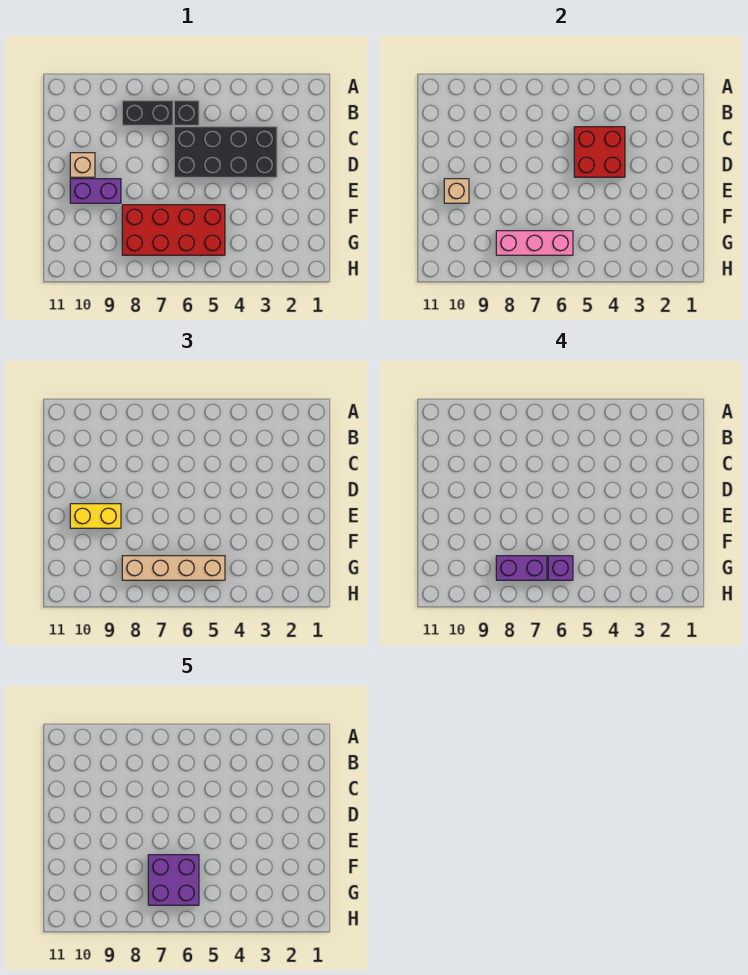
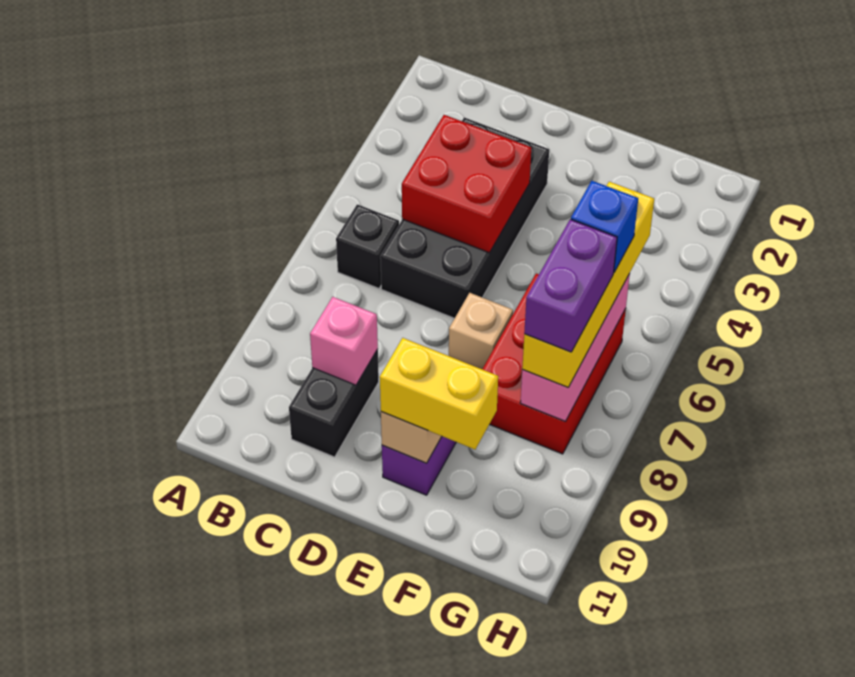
black 1x2 brick [122,101,173,125] -> black 1x2 brick moved to [289,350,379,457]
none -> pink 1x1 brick [310,297,378,385]
tan 1x1 brick [70,153,95,177] -> tan 1x1 brick moved to [449,293,513,369]
yellow 1x2 brick [70,504,121,528] -> yellow 1x2 brick turned to [380,338,498,449]
red 2x4 brick [122,205,225,255] -> red 2x3 brick [482,274,626,454]
purple 2x2 brick [148,855,199,905] -> none
tan 1x4 brick [122,556,225,580] -> yellow 1x4 brick [522,182,654,387]
purple 1x1 brick [548,556,573,580] -> blue 1x1 brick [571,181,638,272]

